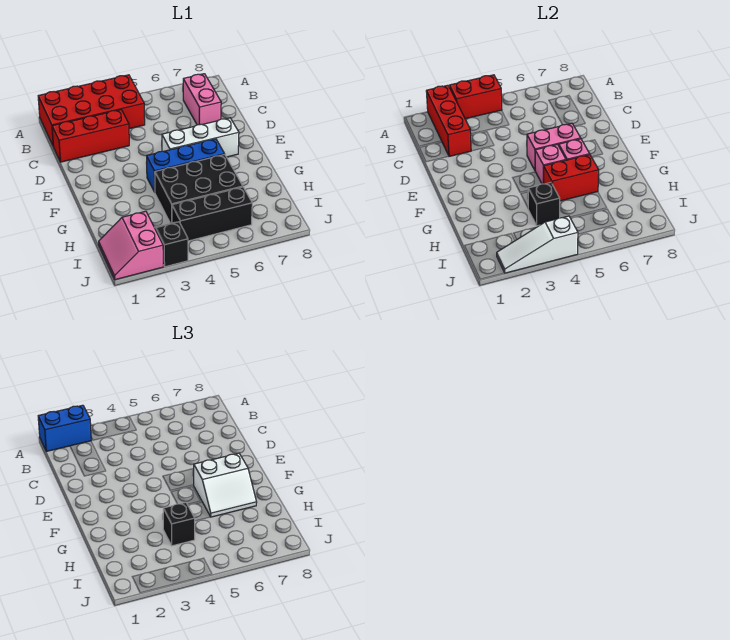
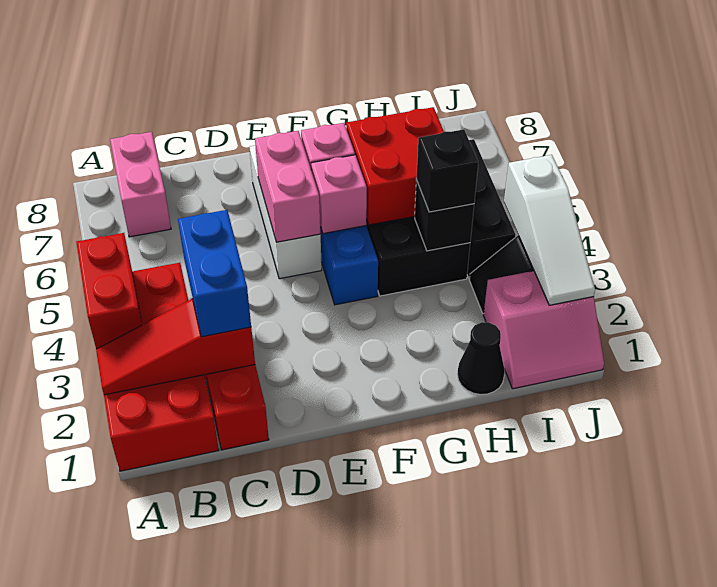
blue 1x2 brick [38,405,91,451] -> blue 1x2 brick moved to [178,210,251,337]
red 1x3 brick [426,85,471,156] -> red 1x3 slope [96,299,255,395]
pink 1x2 brick [183,74,221,125] -> pink 1x2 brick turned to [110,132,171,237]
white 2x2 slope [194,453,257,517] -> none
red 1x2 brick [544,155,599,201] -> red 2x2 brick [346,107,444,225]
none -> black 1x1 cone [457,322,505,395]

